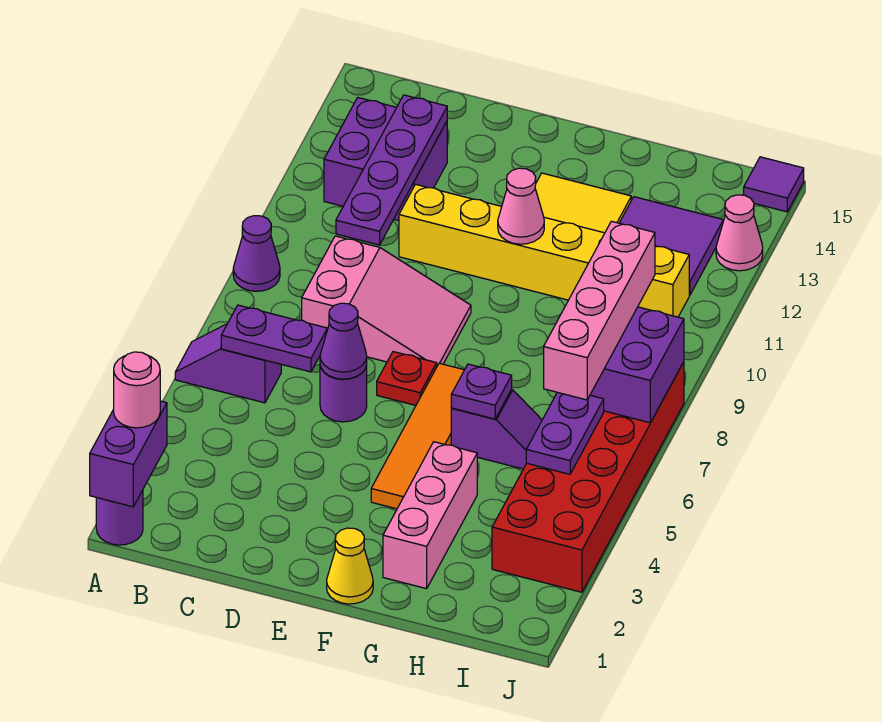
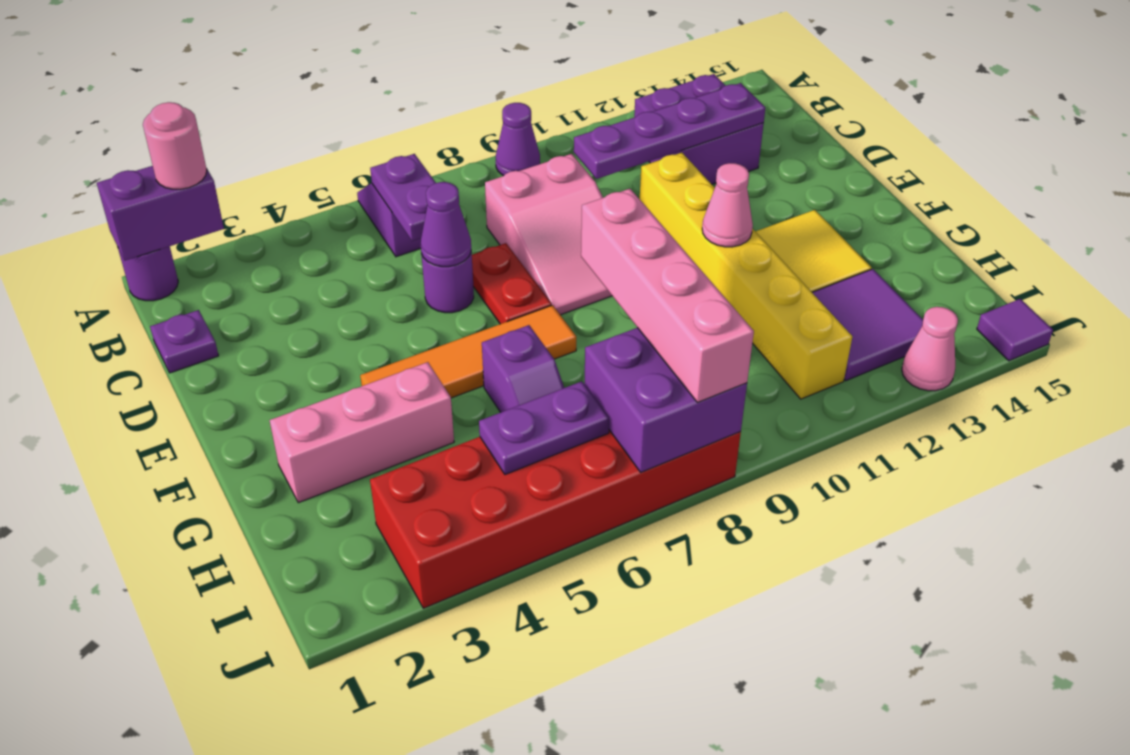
red 1x1 plate [377,352,437,405] -> red 1x2 plate [472,243,552,324]
yellow 1x1 cone [327,528,373,604] -> none
purple 1x1 plate [451,364,512,419] -> purple 1x1 plate moved to [150,310,219,373]
pink 1x4 brick [544,221,655,400] -> pink 1x4 brick turned to [581,189,754,402]

